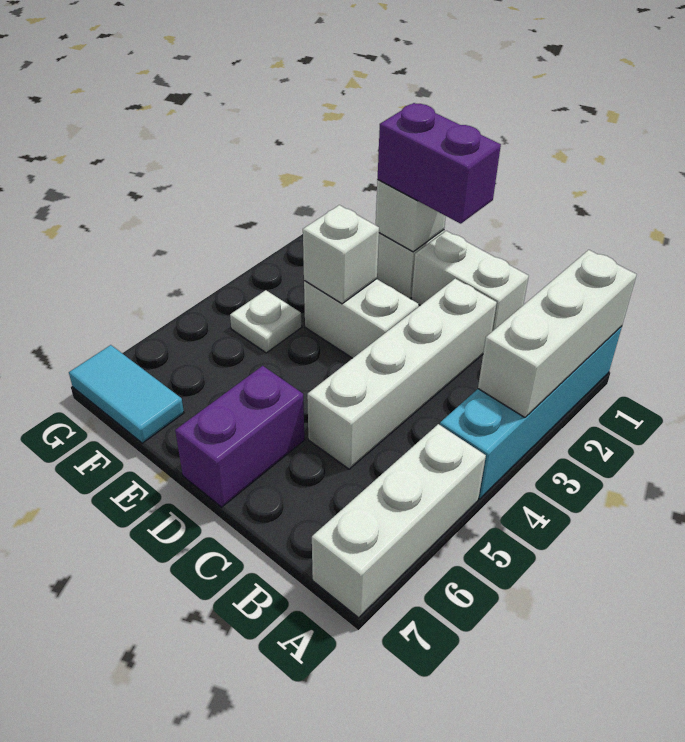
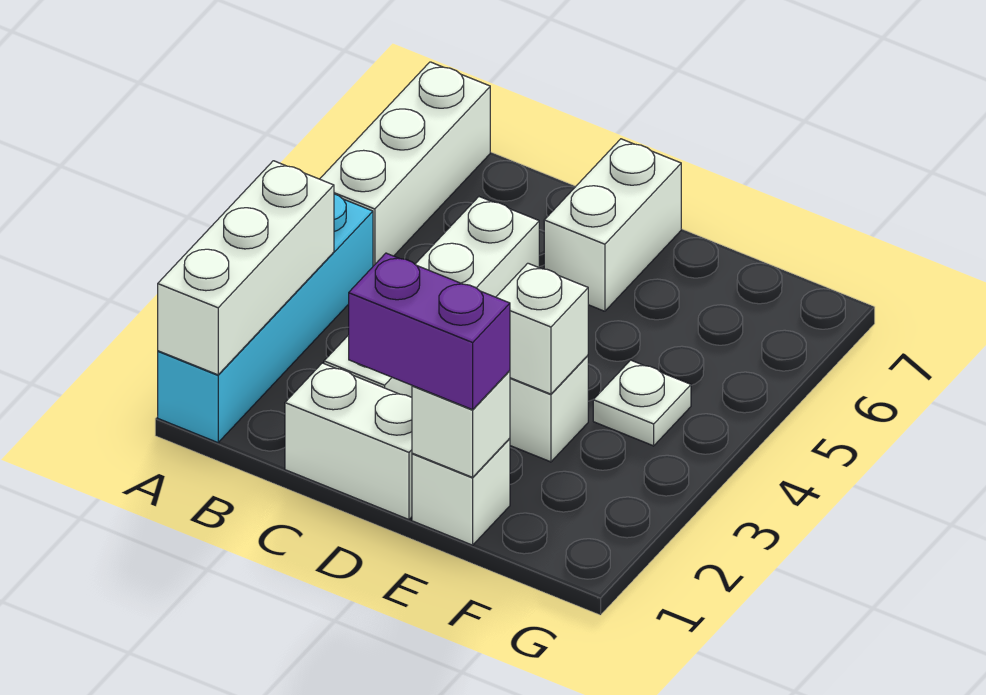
purple 1x2 brick [175,366,304,507] -> white 1x2 brick [544,139,681,311]
cyan 1x2 tile [69,345,184,443] -> none

